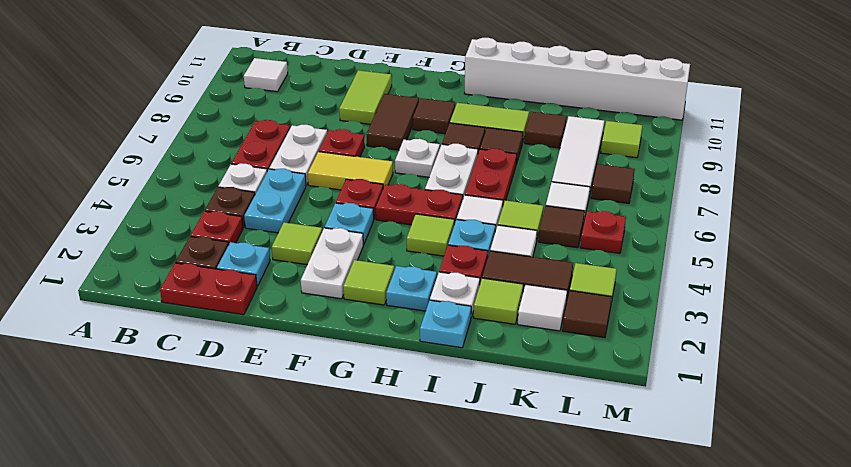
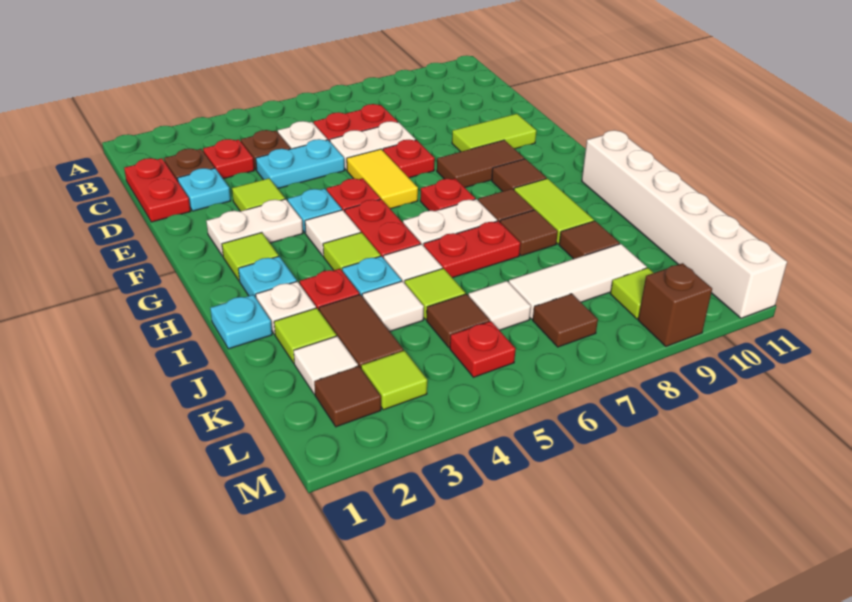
white 1x1 tile [244,58,288,92] -> white 1x1 tile moved to [305,210,361,256]
white 1x1 plate [395,139,440,177] -> red 1x1 plate [420,178,475,211]
none -> brown 1x1 brick [638,263,712,346]

